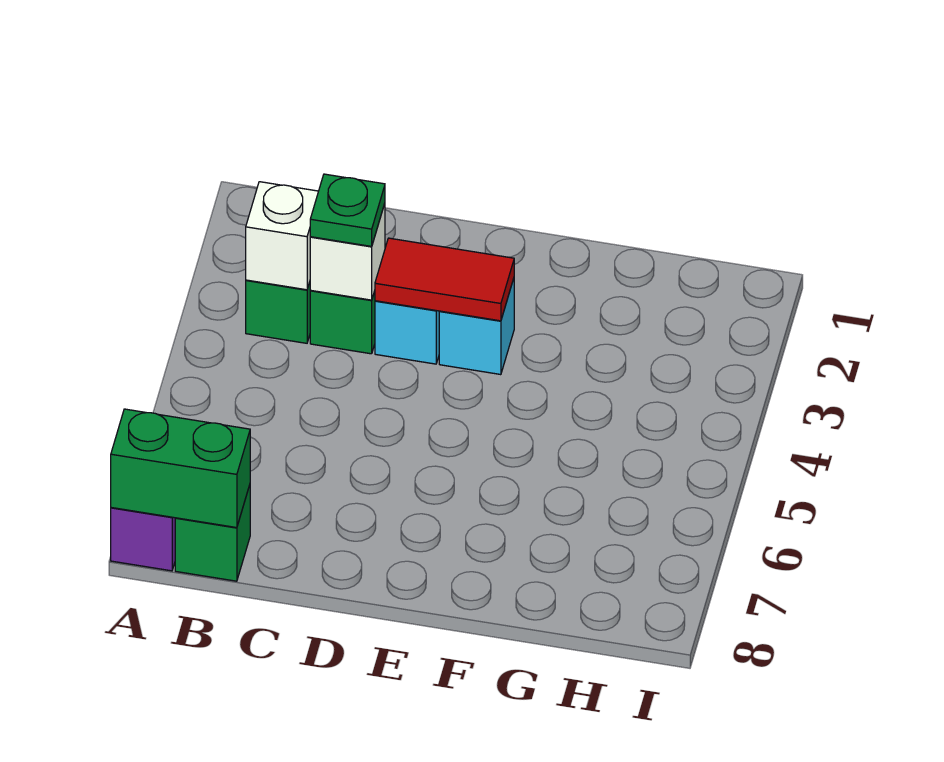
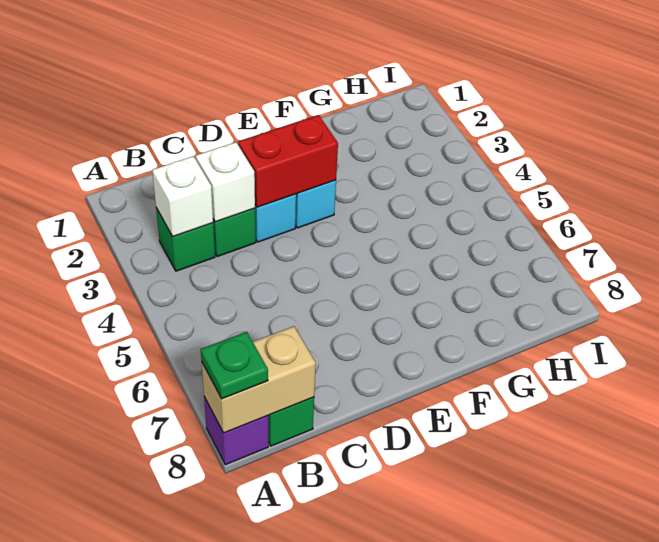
green 1x2 brick [111,409,250,528] -> tan 1x2 brick [202,326,316,433]
green 1x1 plate [310,174,385,246] -> green 1x1 plate moved to [201,332,268,399]
red 1x2 tile [375,238,514,321] -> red 1x2 brick [238,115,338,207]

